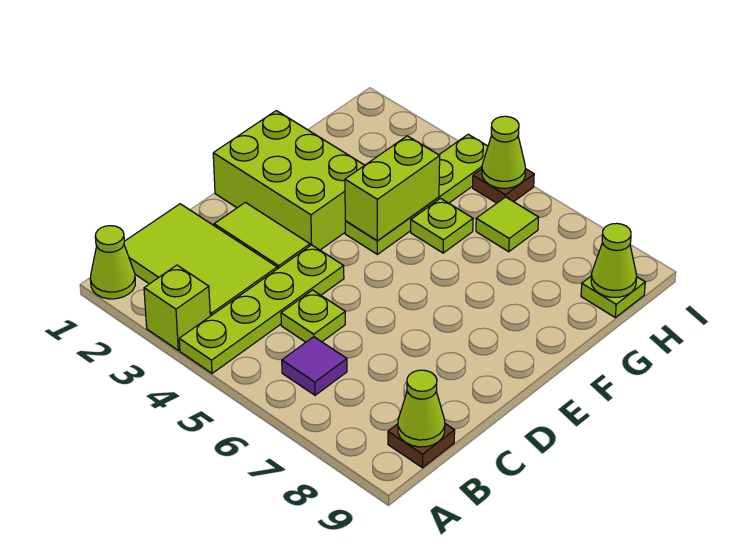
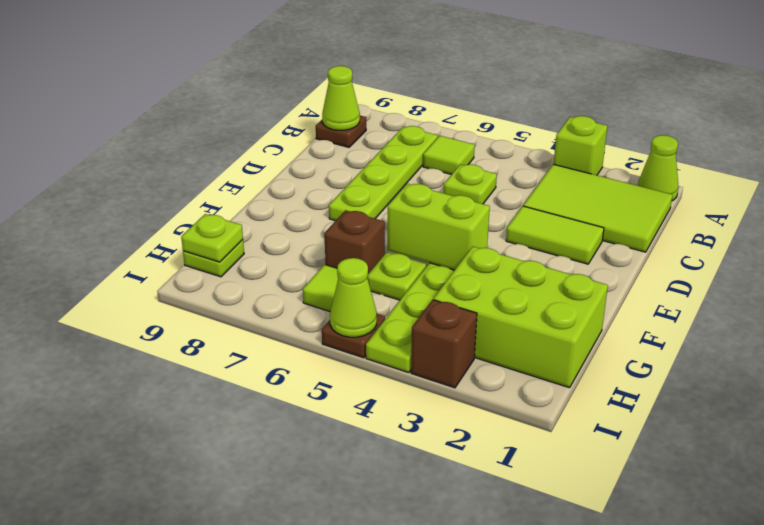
lime 1x4 plate [179,245,344,373] -> lime 1x4 plate moved to [329,126,438,221]
purple 1x1 tile [282,337,347,395] -> lime 1x1 tile [423,136,475,175]
lime 2x3 brick [213,111,365,250] -> lime 2x3 brick moved to [434,247,608,388]
lime 1x2 brick [345,136,440,241] -> lime 1x2 brick turned to [388,184,490,270]
none -> brown 1x1 brick [325,210,385,274]
lime 1x1 cone [591,223,637,297] -> lime 1x1 plate [181,214,243,262]
none -> brown 1x1 brick [411,300,477,388]

